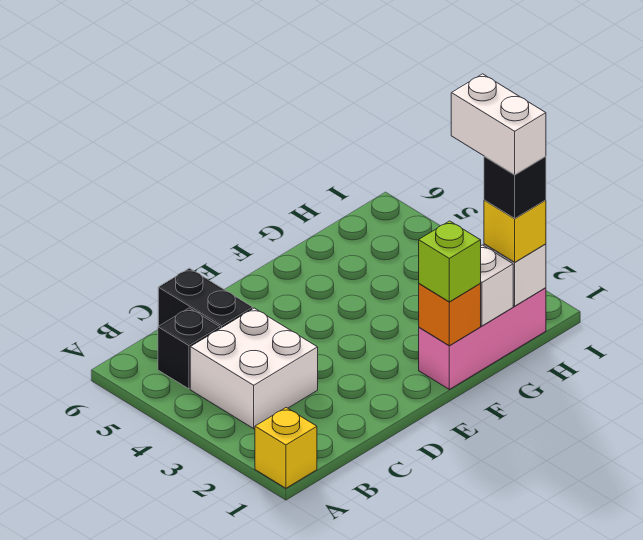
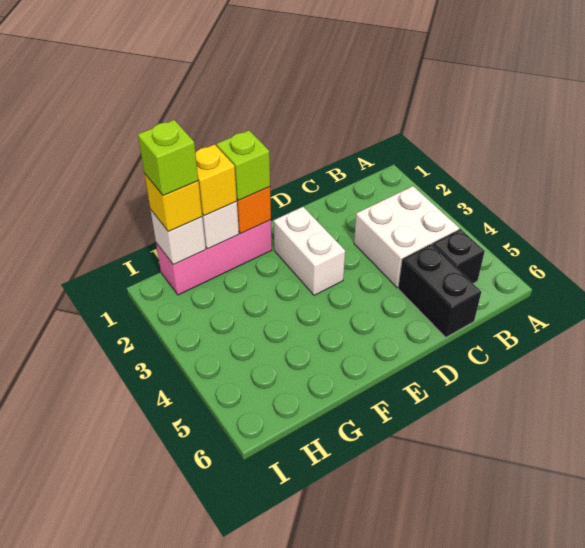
yellow 1x1 brick [255,408,317,488] -> yellow 1x1 brick moved to [195,144,237,216]
black 1x1 brick [484,156,546,219] -> lime 1x1 brick [138,120,198,195]
white 1x2 brick [451,74,546,175] -> white 1x2 brick moved to [274,207,345,295]

